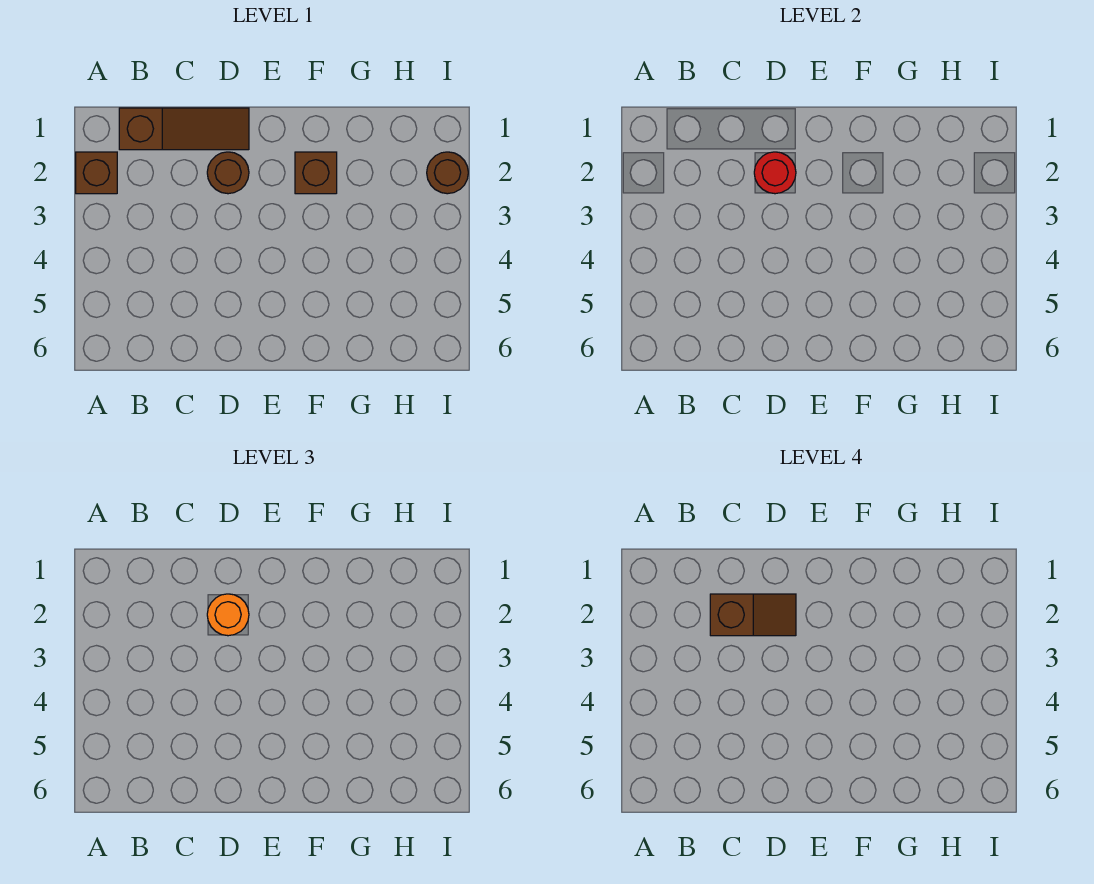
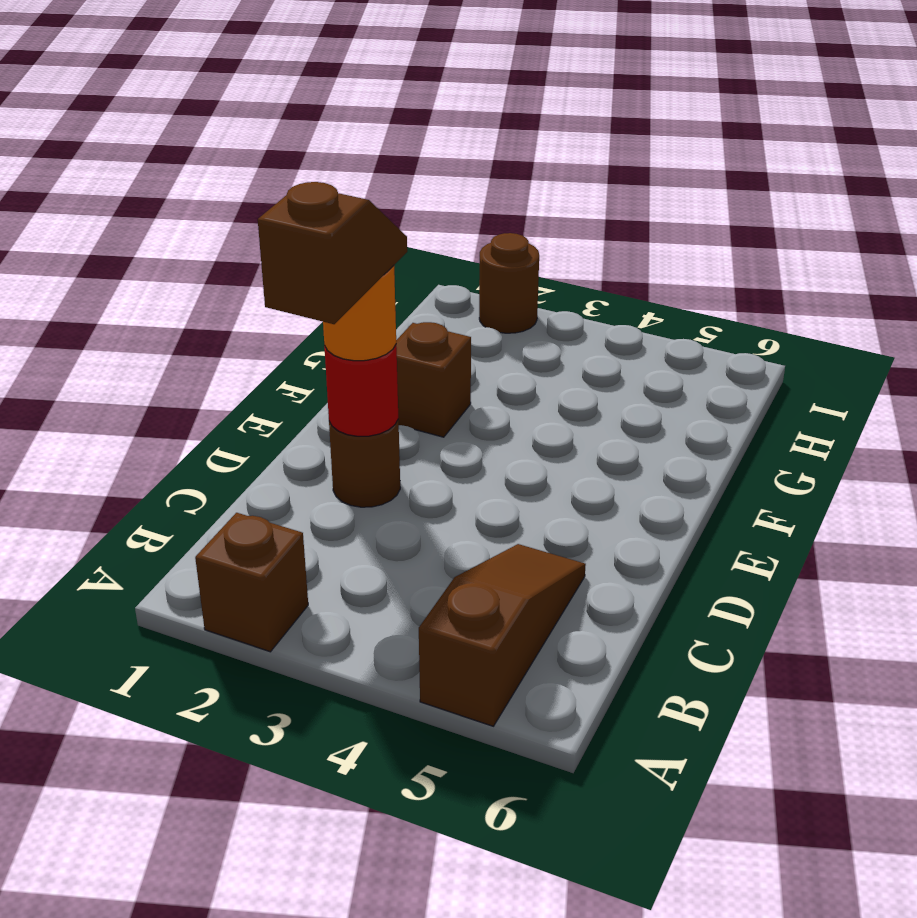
brown 1x3 slope [119,108,249,150] -> brown 1x3 slope moved to [419,544,586,726]

